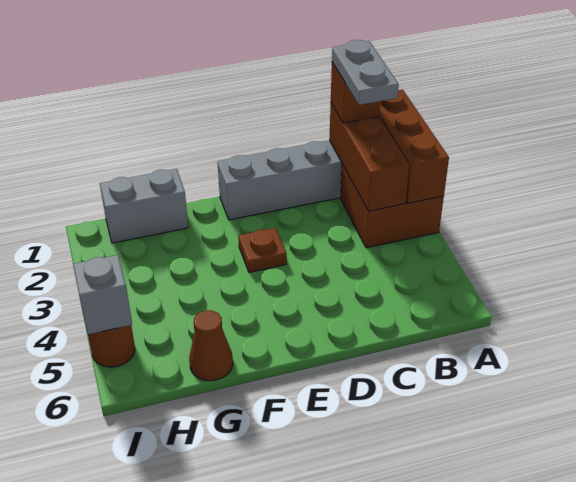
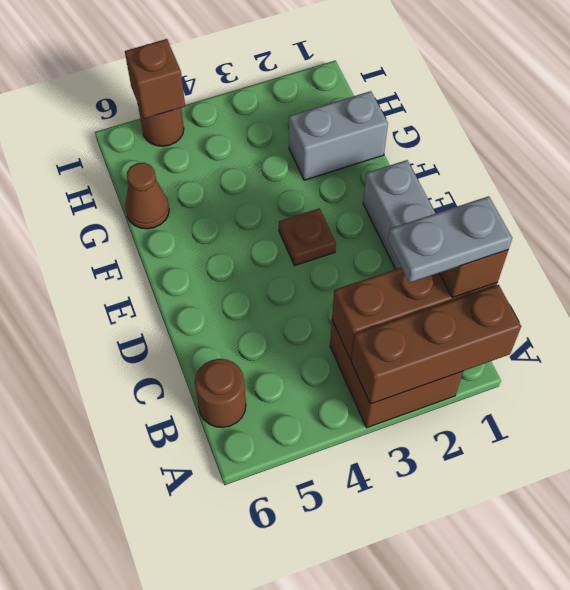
none -> brown 1x1 round brick [195,359,246,427]
grey 1x2 brick [100,169,188,243] -> grey 1x2 brick turned to [289,91,388,180]
grey 1x1 brick [73,255,132,334] -> brown 1x1 brick [125,39,185,119]

